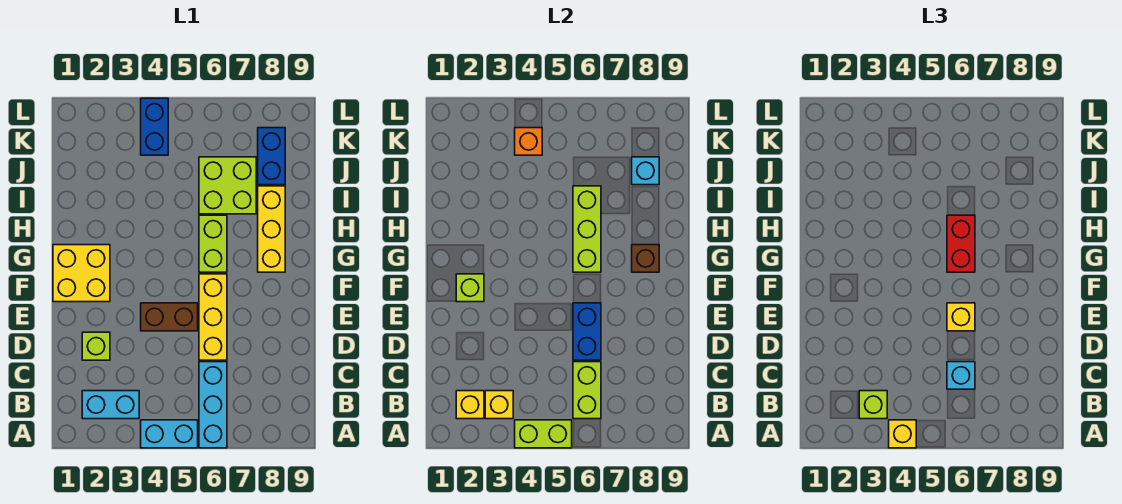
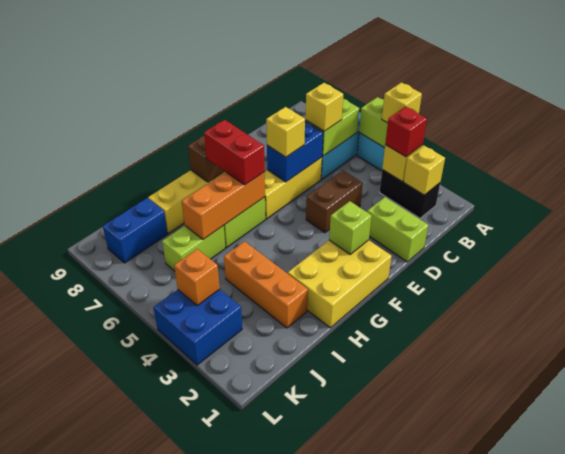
cyan 1x2 brick [82,391,139,419] -> black 1x2 brick [379,170,440,218]
lime 1x1 brick [859,391,887,419] -> red 1x1 brick [385,106,427,157]
cyan 1x1 brick [947,362,975,389] -> yellow 1x1 brick [305,83,343,131]
lime 1x1 brick [82,332,110,360] -> lime 1x2 brick [367,197,429,262]
brown 1x2 brick [141,303,198,331] -> brown 1x2 brick turned to [306,171,363,233]
yellow 2x2 brick [53,245,110,302] -> yellow 2x3 brick [288,240,392,328]
lime 1x3 brick [573,186,601,272] -> orange 1x3 brick [182,172,265,239]
red 1x2 brick [947,215,975,272] -> red 1x2 brick turned to [204,120,265,185]
none -> orange 1x3 brick [224,241,308,328]
lime 2x2 brick [199,157,256,214] -> lime 1x2 brick [162,226,225,271]
cyan 1x1 brick [632,157,659,185] -> none
blue 1x2 brick [141,98,168,155] -> blue 2x2 brick [153,289,242,365]

